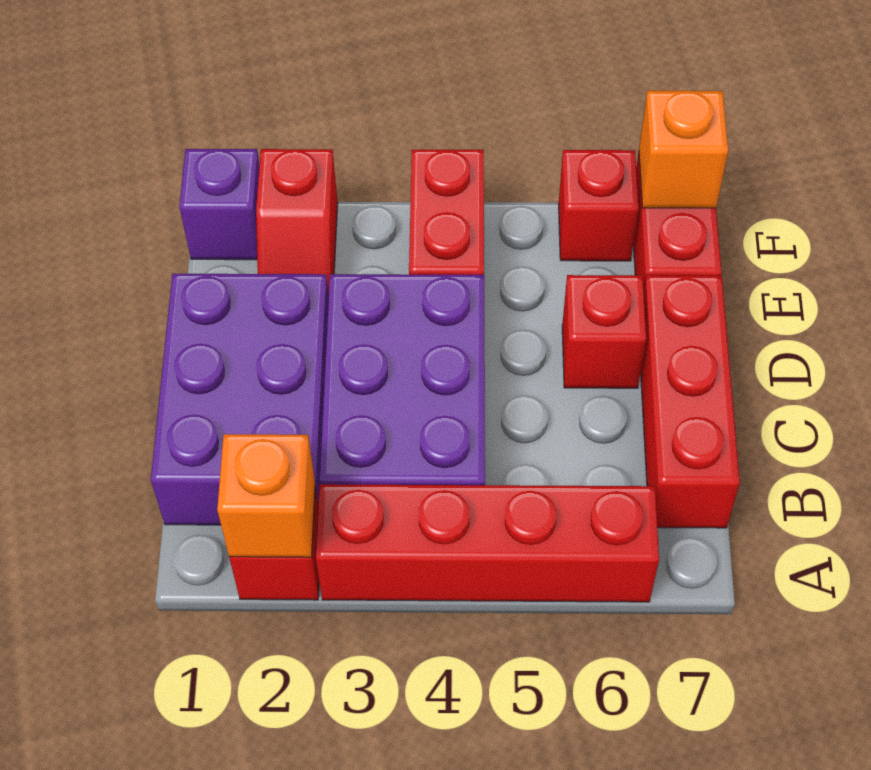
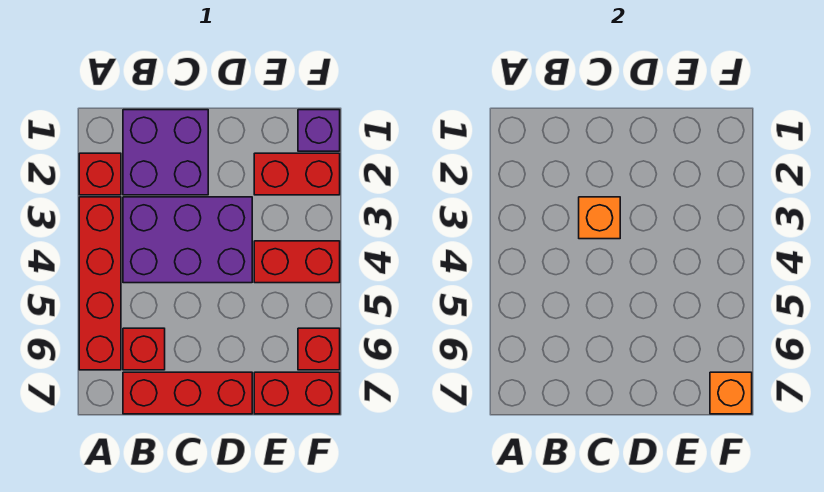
orange 1x1 brick [217,434,315,557] -> orange 1x1 brick moved to [579,197,620,239]
purple 2x3 brick [151,274,329,525] -> purple 2x2 brick [123,110,208,195]
red 1x1 brick [562,275,646,388] -> red 1x1 brick moved to [123,328,165,370]
red 1x2 slope [256,149,338,296] -> red 1x2 brick [254,153,340,195]

